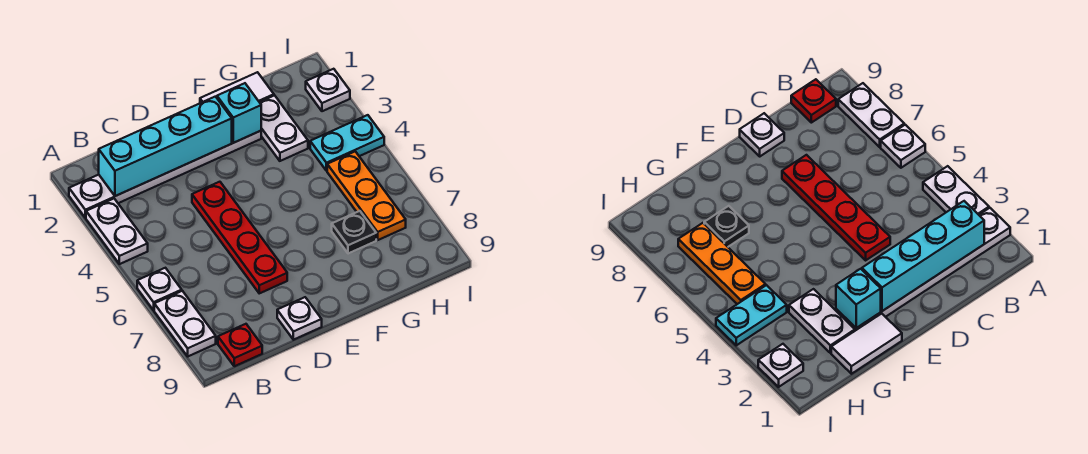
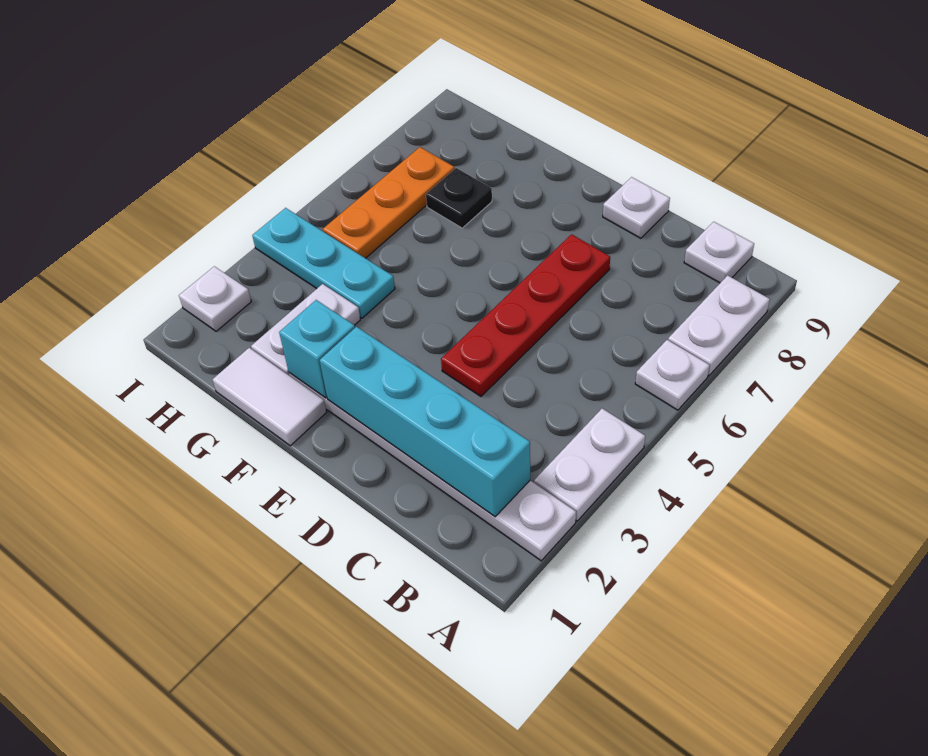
red 1x1 plate [218,324,262,366] -> white 1x1 plate [684,222,754,283]
cyan 1x2 plate [310,115,384,171] -> cyan 1x3 plate [252,208,395,318]

